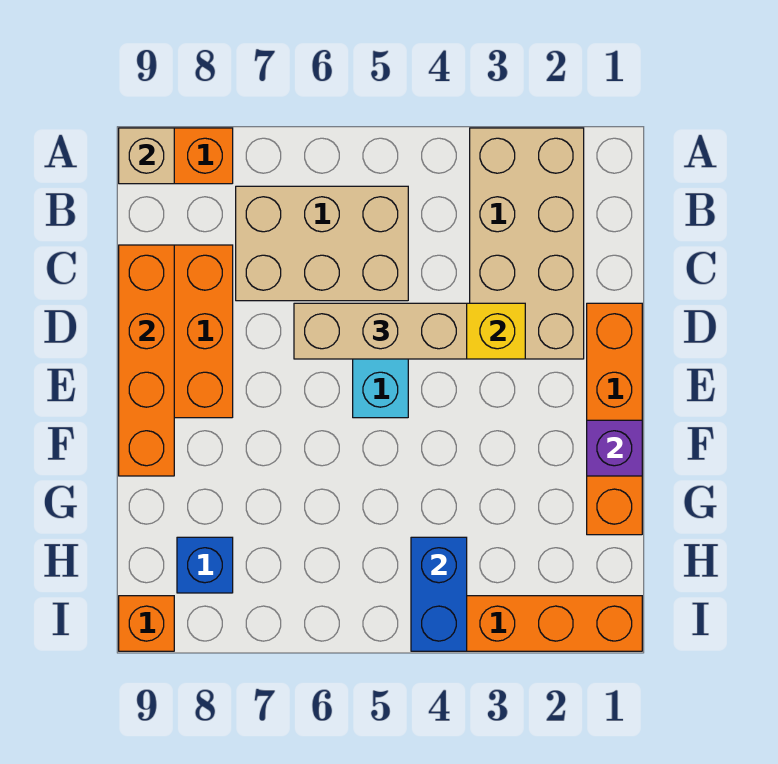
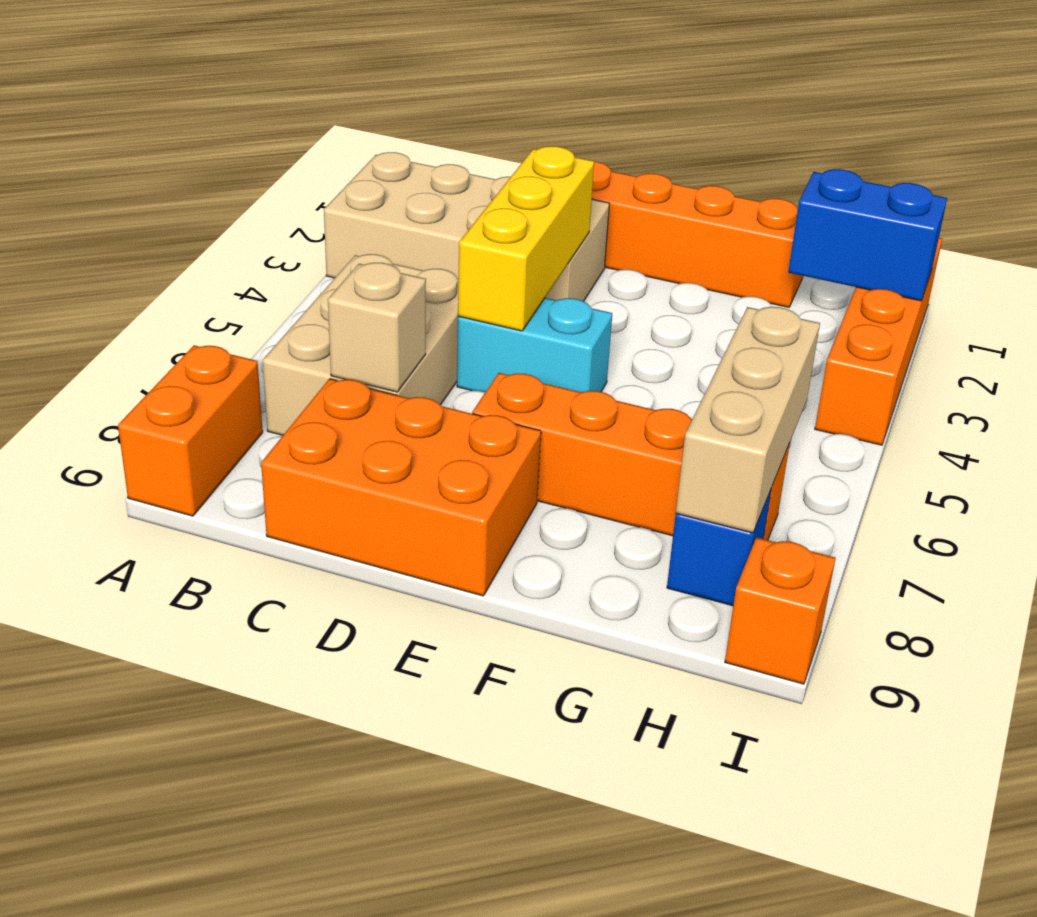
tan 1x1 brick [119,128,174,184] -> tan 1x1 brick moved to [328,263,426,392]
orange 1x4 brick [119,245,174,476] -> orange 1x4 brick moved to [472,373,790,540]
tan 1x3 brick [294,303,467,359] -> tan 1x3 brick moved to [676,307,820,533]
purple 1x1 brick [587,420,642,476] -> none
blue 1x2 brick [411,537,467,651] -> blue 1x2 brick moved to [788,169,947,301]

